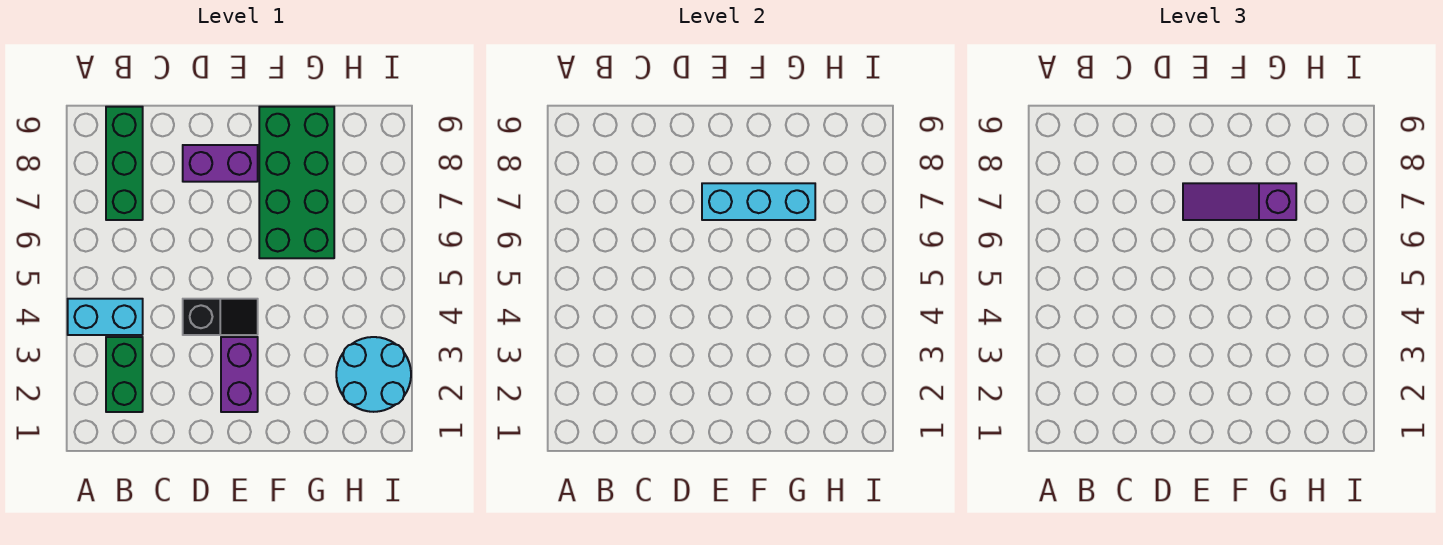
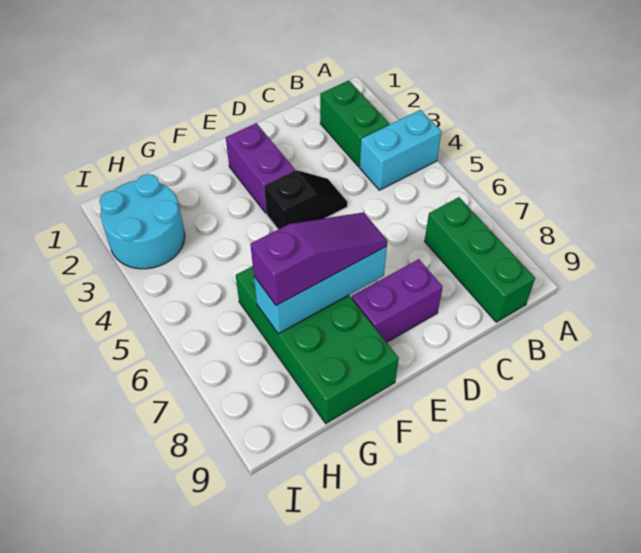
black 1x2 slope [183,299,258,335] -> black 1x2 slope turned to [264,170,348,229]

